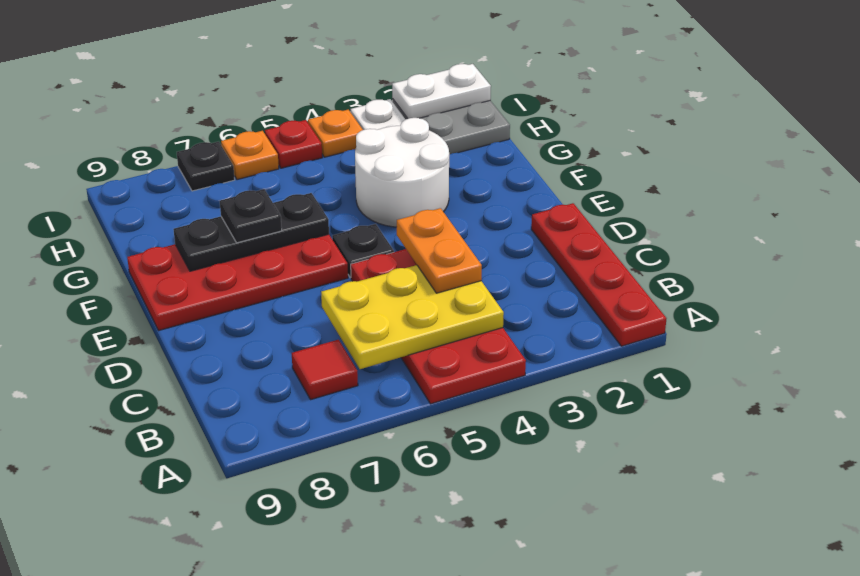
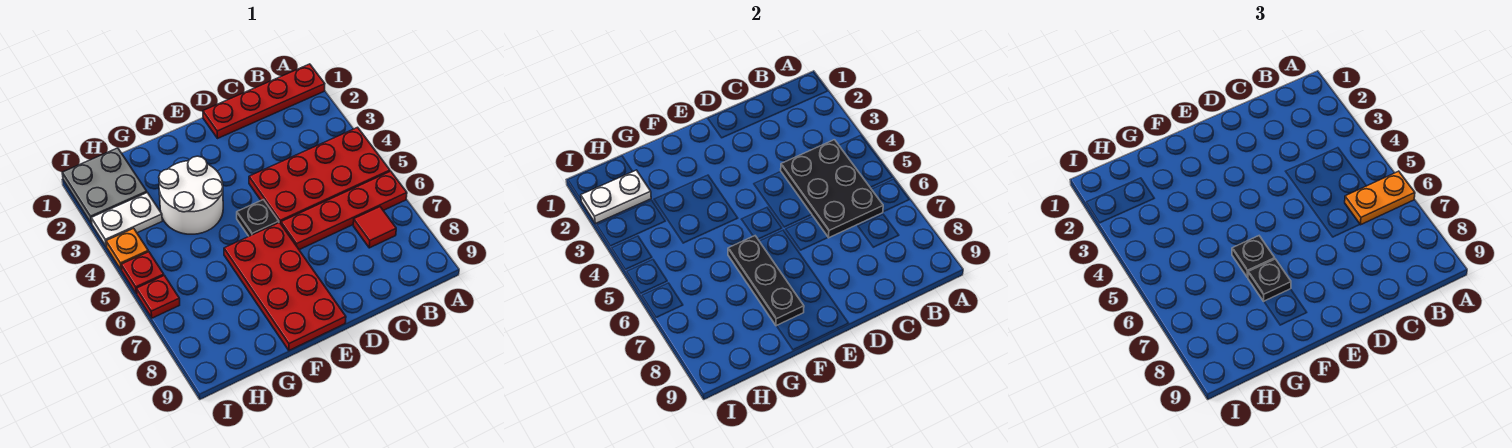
none -> red 1x4 plate [281,171,407,250]
yellow 2x3 plate [321,265,504,369] -> black 2x3 plate [781,140,883,238]
orange 1x2 plate [397,208,482,293] -> orange 1x2 plate moved to [1345,171,1415,225]
white 1x2 plate [392,64,491,119] -> white 1x2 plate turned to [581,170,651,224]
orange 1x1 plate [221,131,279,180] -> red 1x1 plate [137,275,180,318]
black 1x1 plate [177,142,235,191] -> black 1x1 plate moved to [1232,236,1275,277]

